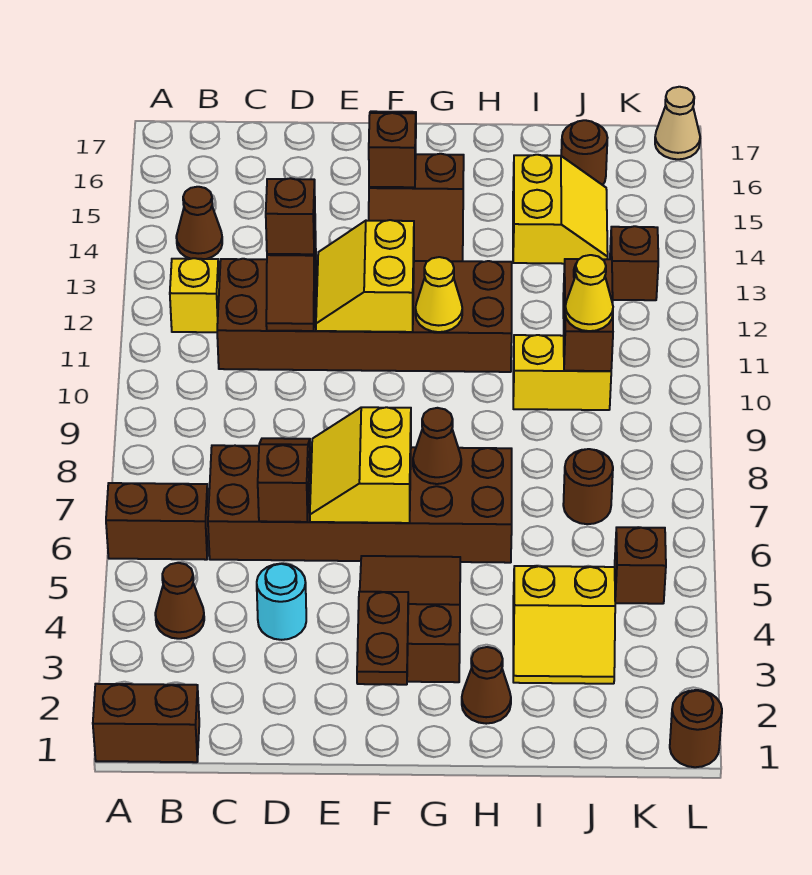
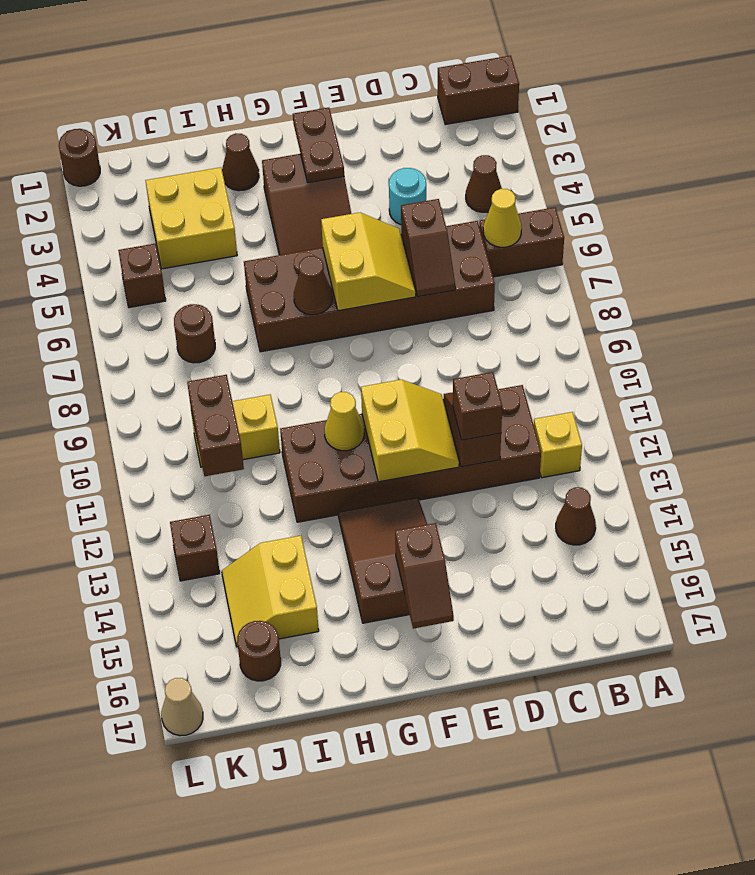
yellow 2x2 slope [513,566,615,684] -> yellow 2x2 brick [145,167,237,269]
yellow 1x1 cone [565,255,613,331] -> yellow 1x1 cone moved to [483,189,522,247]

